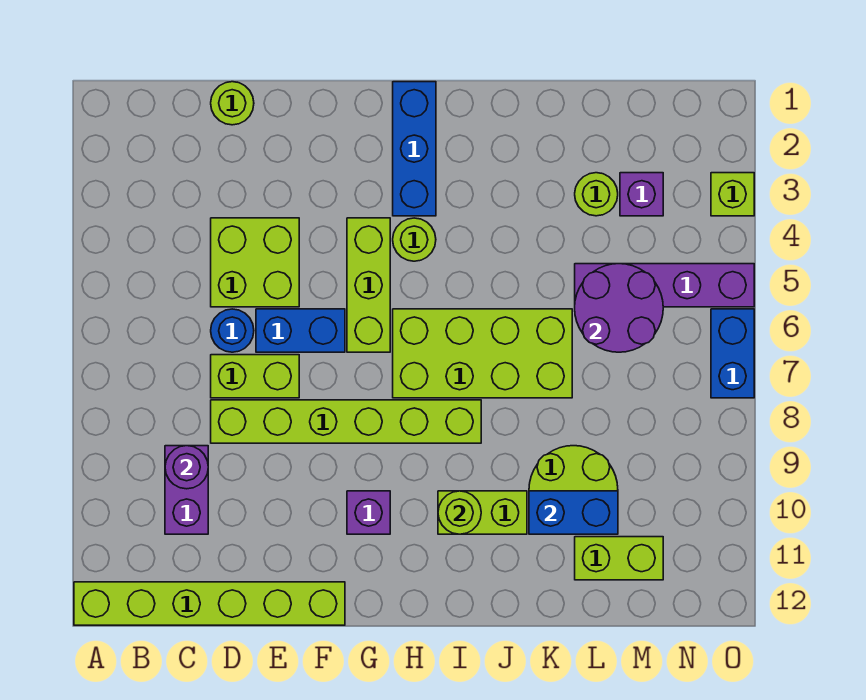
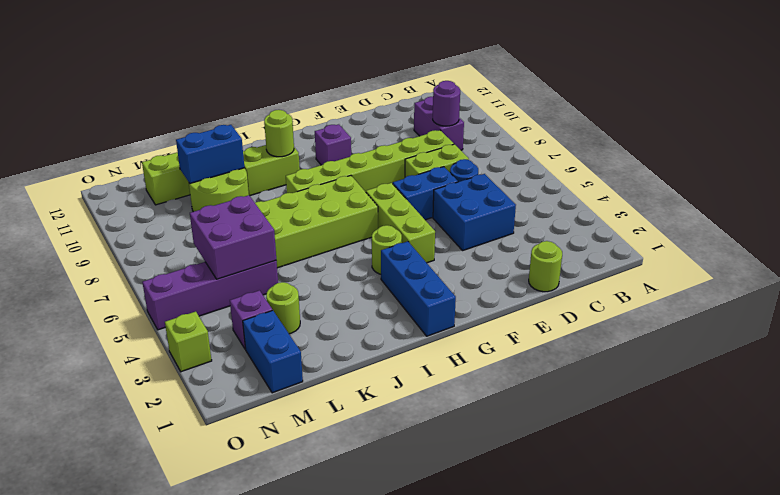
lime 1x6 brick [74,582,345,625] -> none
lime 2x2 brick [211,218,299,307] -> blue 2x2 brick [433,174,516,250]
purple 2x2 round brick [575,264,663,352] -> purple 2x2 brick [190,195,276,279]
blue 1x2 brick [711,309,754,398] -> blue 1x2 brick moved to [243,310,303,393]

